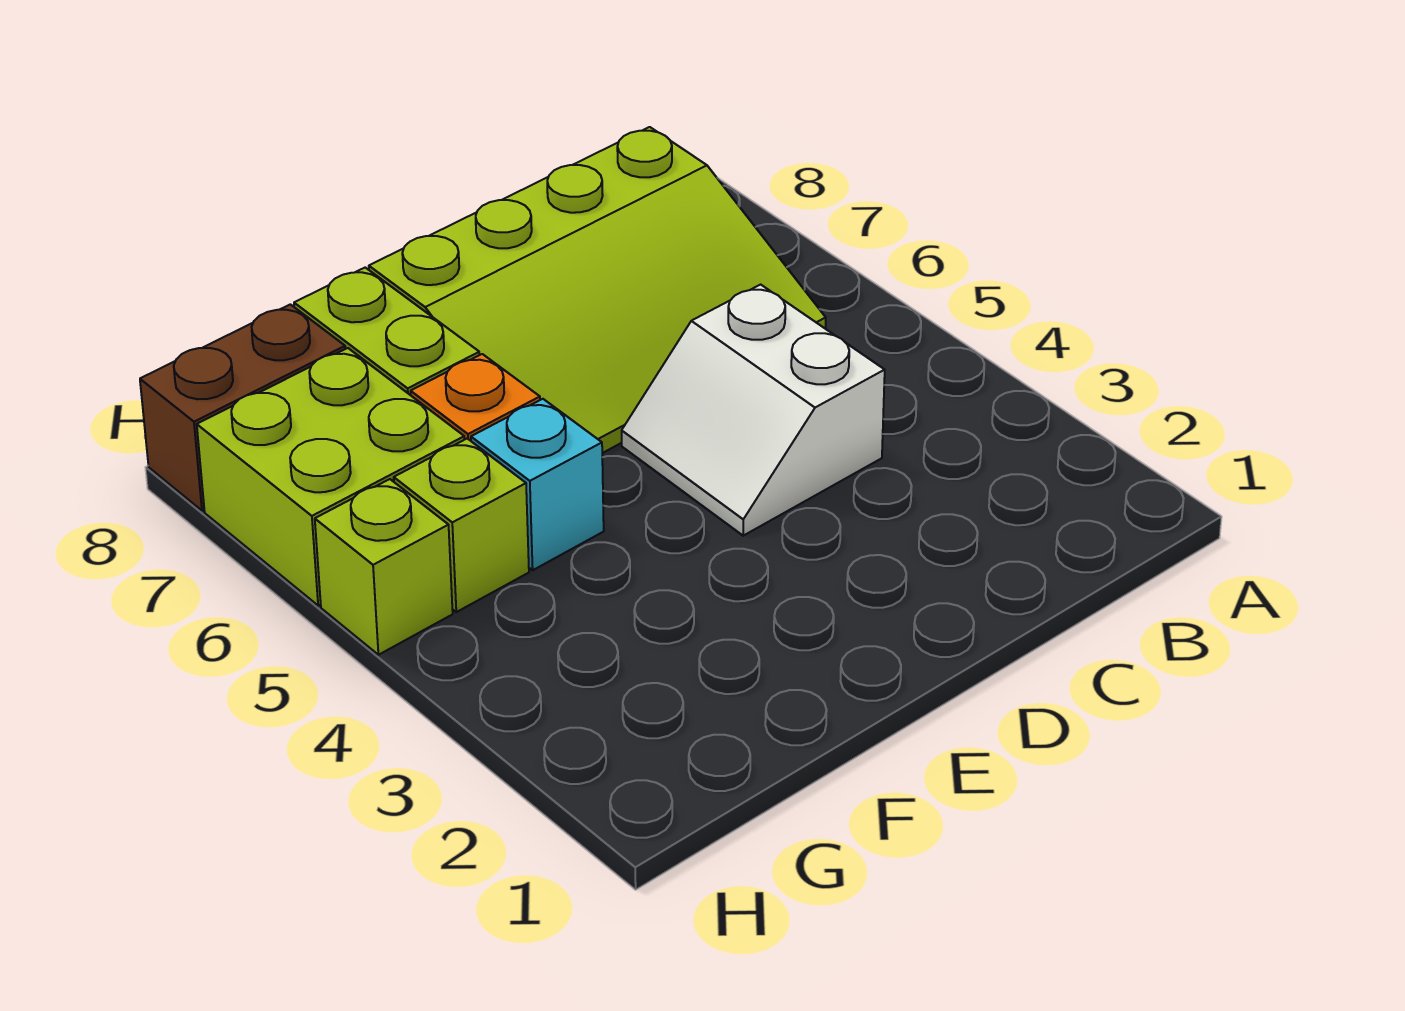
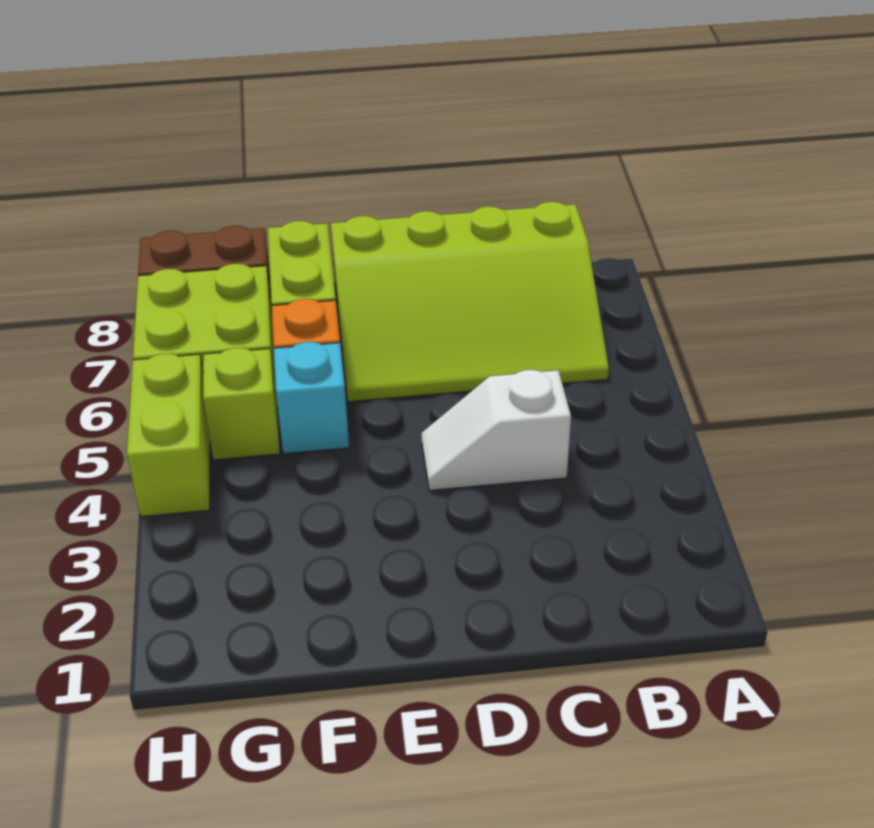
white 2x2 slope [622,285,885,536] -> white 1x2 slope [422,370,571,491]
lime 1x1 brick [315,479,453,655] -> lime 1x2 brick [127,354,210,517]

